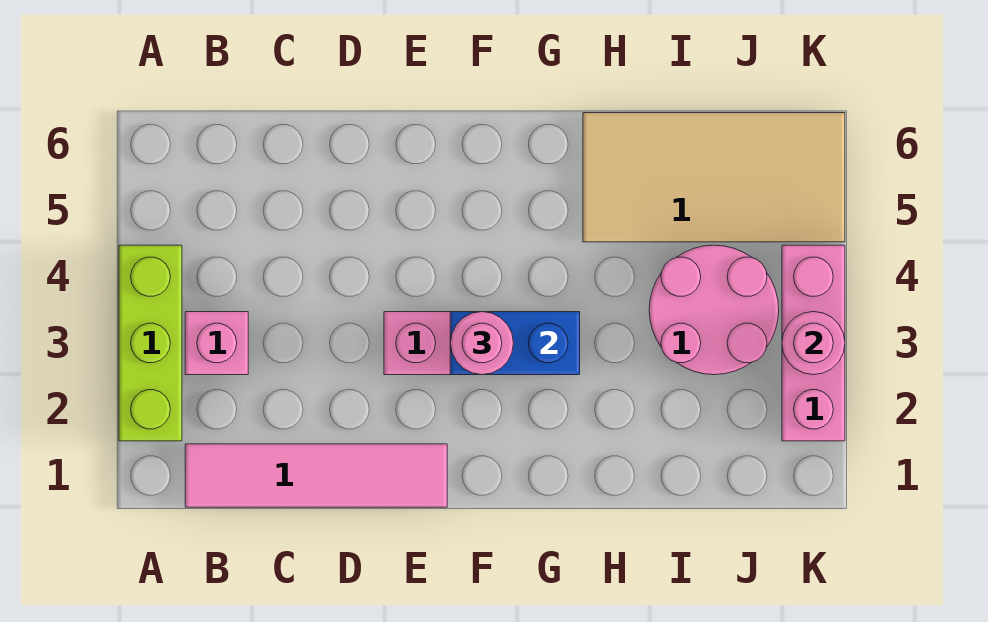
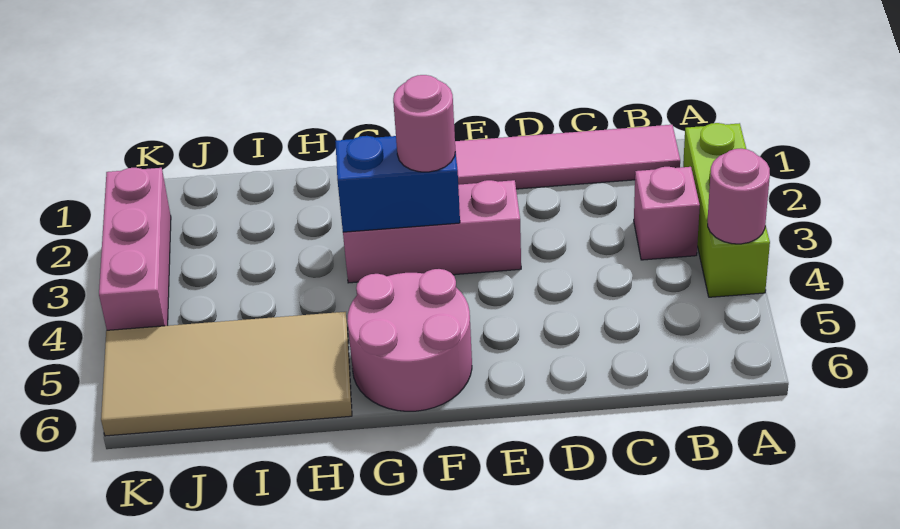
pink 2x2 round brick [649,245,779,375] -> pink 2x2 round brick moved to [347,269,472,411]
pink 1x1 round brick [782,312,845,375] -> pink 1x1 round brick moved to [708,149,770,244]

